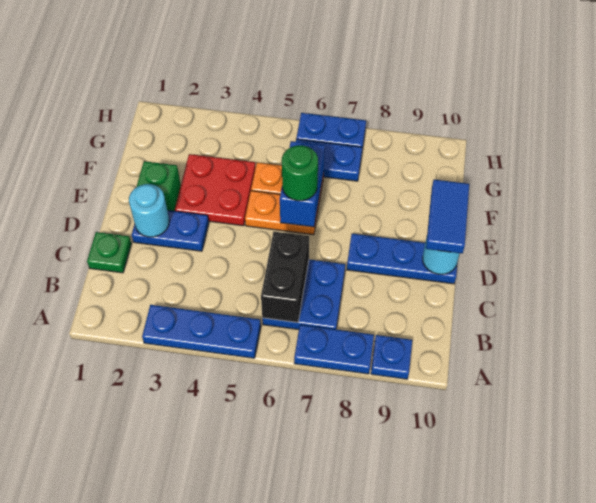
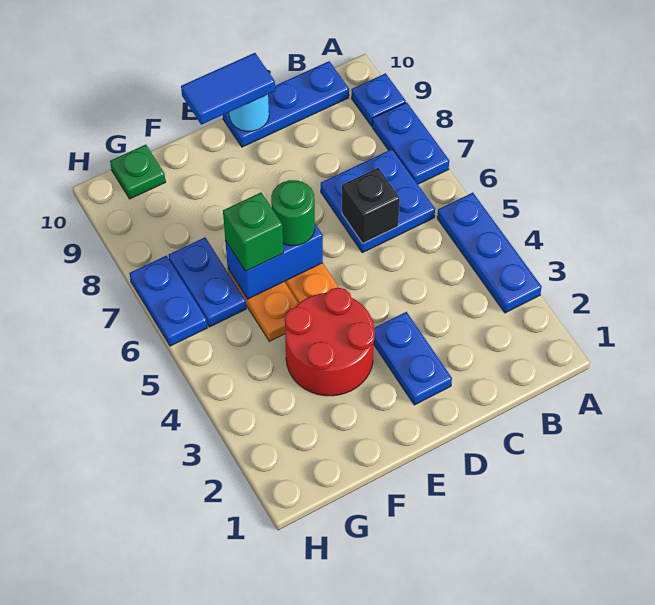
black 1x2 brick [261,232,309,323] -> black 1x1 brick [342,168,400,243]
green 1x1 plate [87,232,131,273] -> green 1x1 plate moved to [110,145,166,199]
cyan 1x1 round brick [129,184,169,237] -> none
blue 1x3 plate [347,234,457,284] -> blue 1x3 plate turned to [223,61,349,147]
green 1x1 brick [137,161,181,211] -> green 1x1 brick moved to [223,193,283,271]
red 2x2 plate [175,154,255,226] -> red 2x2 round brick [285,288,375,396]

